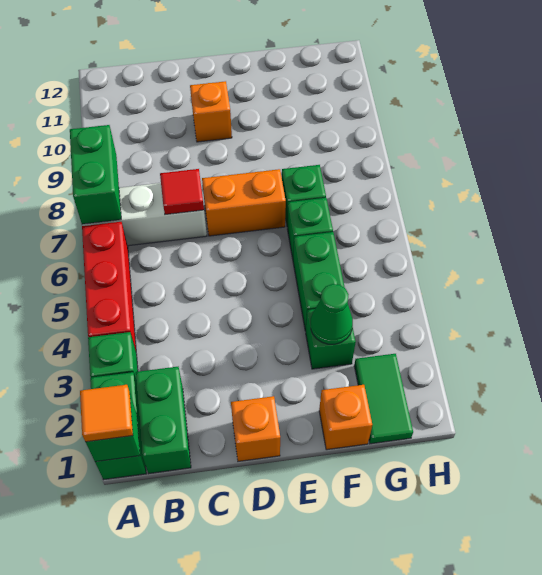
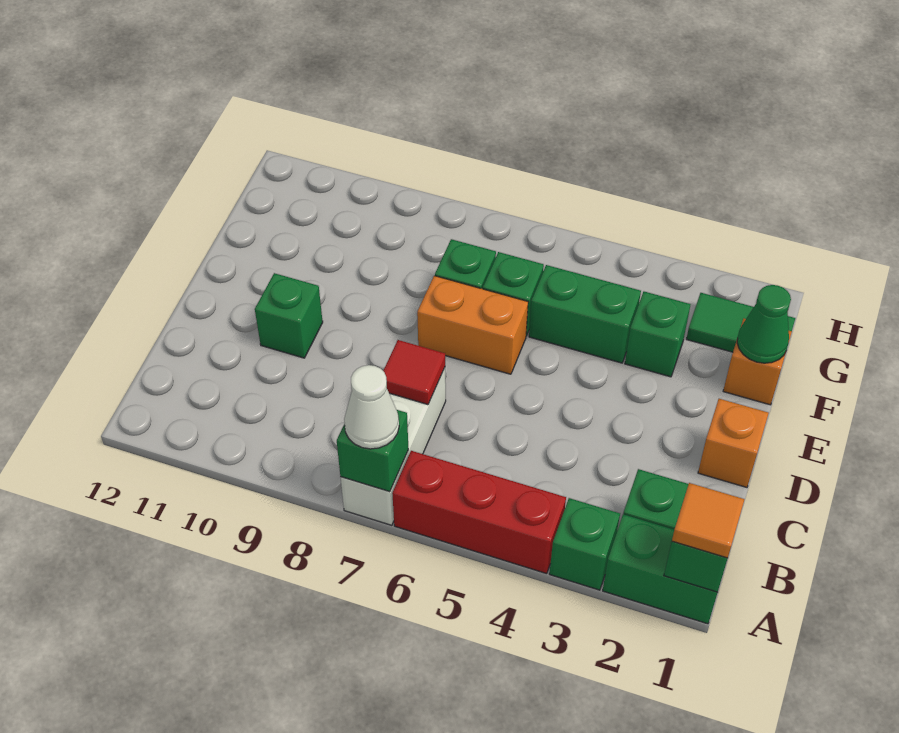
green 1x2 brick [70,125,121,224] -> green 1x1 brick [337,410,408,492]
none -> white 1x1 cone [344,365,399,449]
orange 1x2 brick [202,169,286,236] -> orange 1x2 brick turned to [417,276,528,374]
orange 1x1 brick [190,81,232,142] -> green 1x1 brick [255,273,323,358]
green 1x1 cone [311,284,353,344] -> green 1x1 cone moved to [737,285,791,363]

